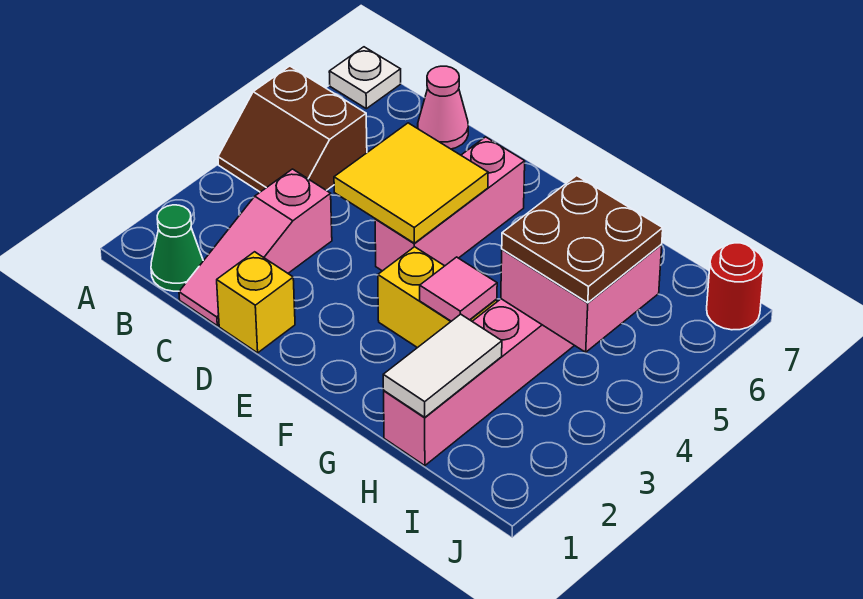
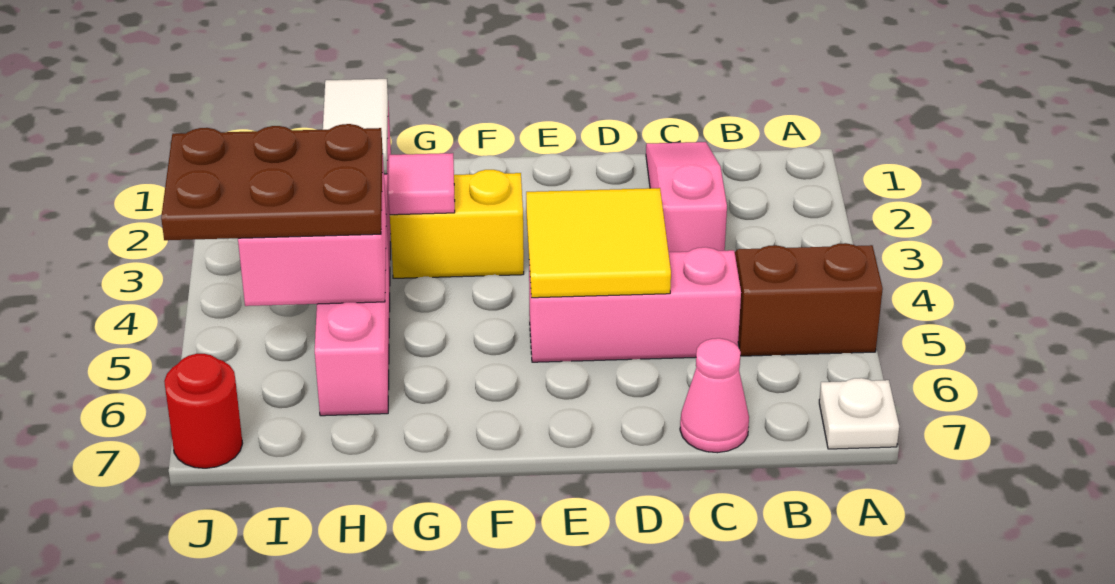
green 1x1 cone [151,205,203,291] -> none
yellow 1x1 brick [217,252,295,353] -> none
pink 1x3 brick [375,137,525,271] -> pink 1x3 brick turned to [529,247,741,362]
brown 2x2 plate [502,176,663,303] -> brown 2x3 plate [161,124,383,240]

